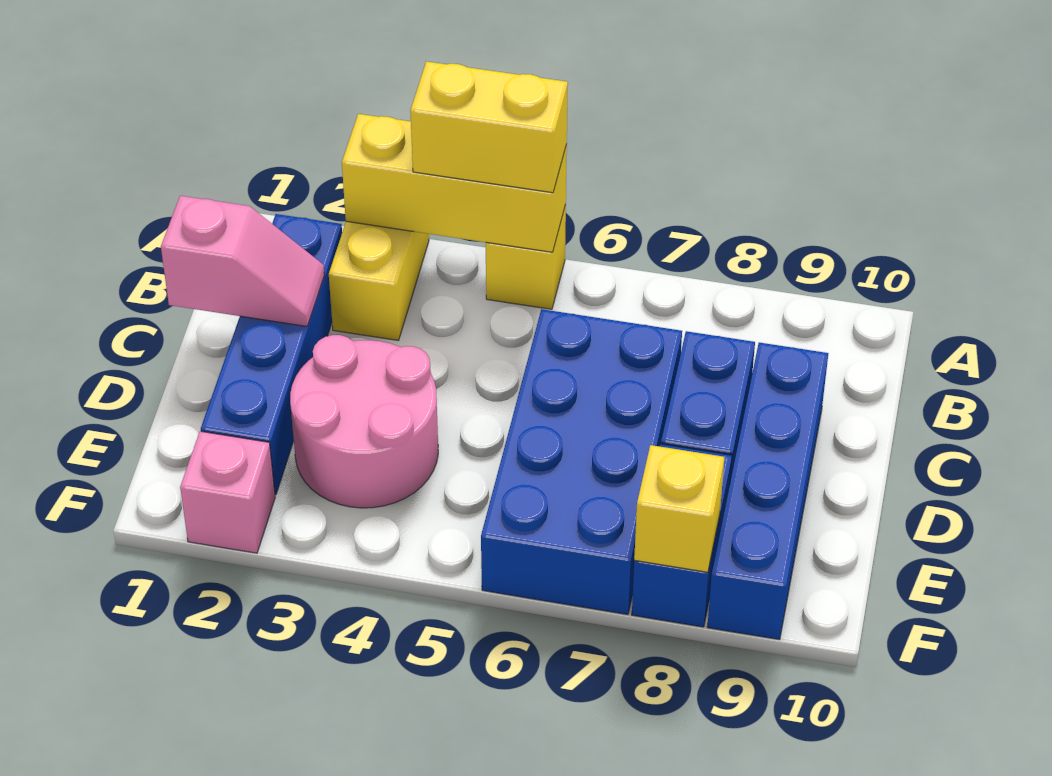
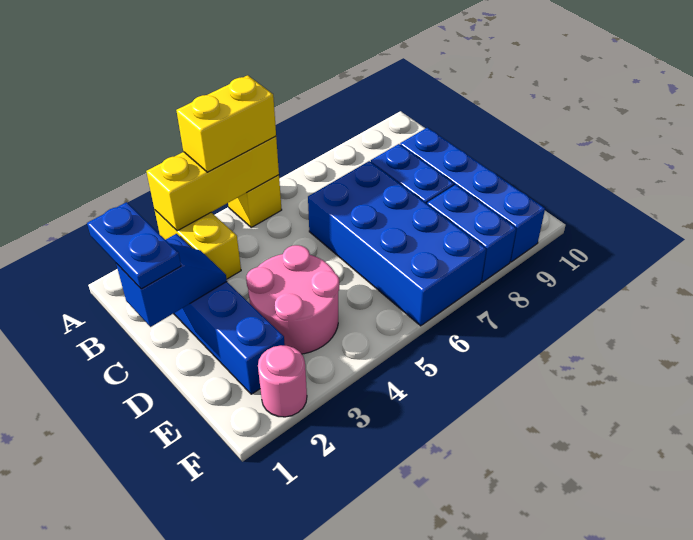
none -> blue 1x2 plate [87,202,181,289]
pink 1x2 slope [161,196,324,326] -> blue 1x2 slope [116,243,227,327]
pink 1x1 brick [180,431,275,553] -> pink 1x1 round brick [258,345,307,417]
yellow 1x1 brick [634,445,724,572] -> none

